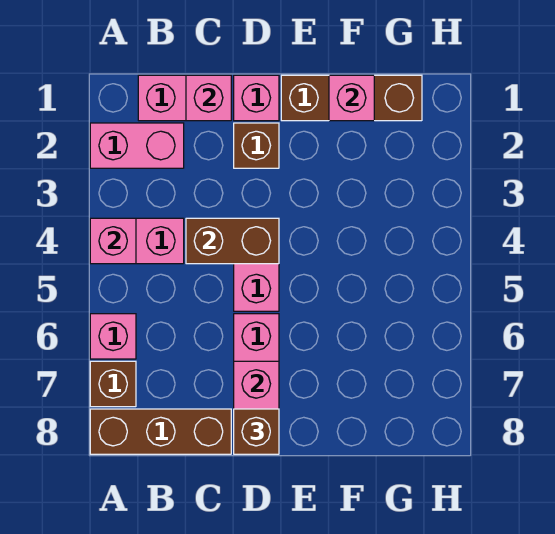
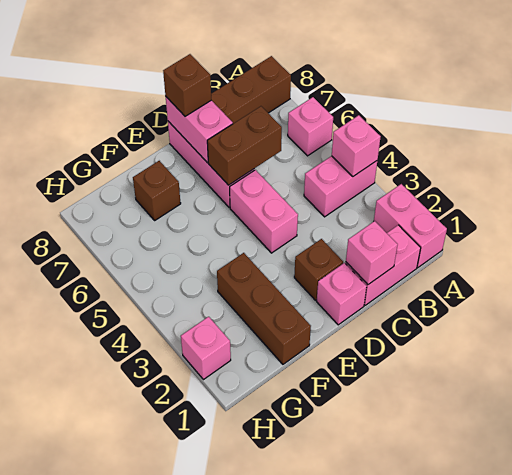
pink 1x2 brick [90,123,184,168] -> pink 1x2 brick turned to [374,184,447,268]
brown 1x1 brick [90,361,136,407] -> brown 1x1 brick moved to [133,161,181,220]
brown 1x2 brick [186,218,279,264] -> brown 1x2 brick moved to [207,106,282,185]
brown 1x3 brick [281,75,422,121] -> brown 1x3 brick turned to [217,253,311,364]
pink 1x1 brick [329,75,374,121] -> pink 1x1 brick moved to [181,317,231,380]

